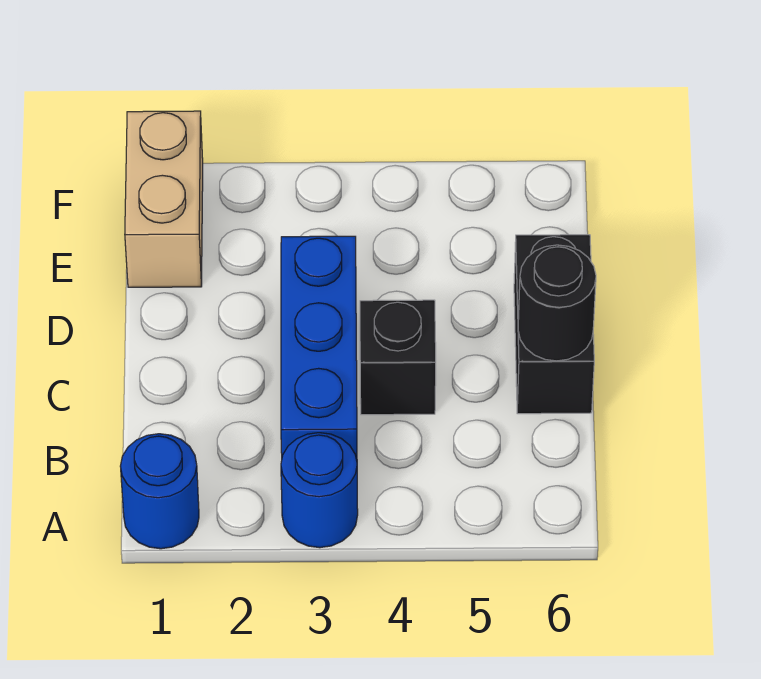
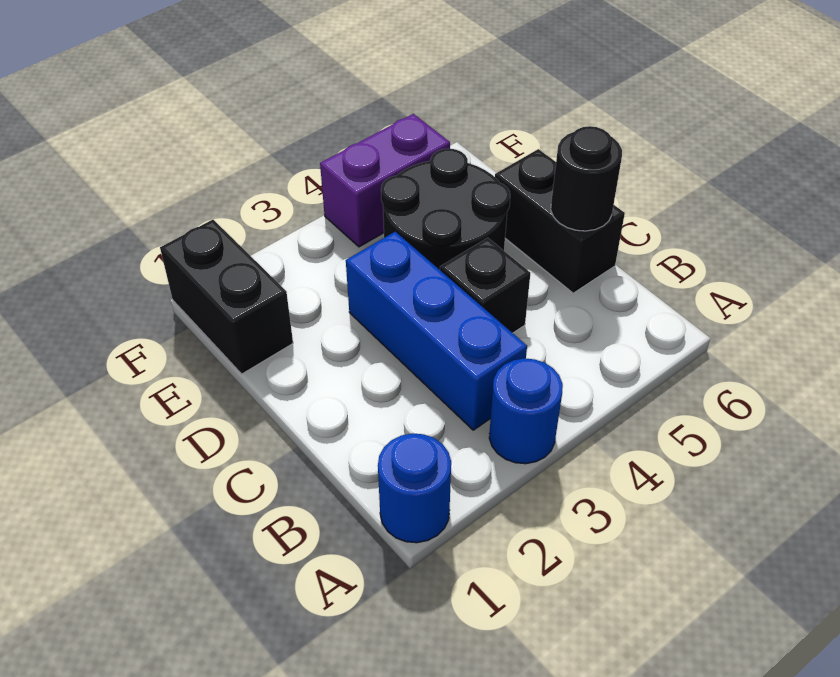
none -> black 2x2 round brick [381,149,510,270]
tan 1x2 brick [125,111,203,287] -> black 1x2 brick [160,220,293,374]
none -> purple 1x2 brick [320,114,450,247]

